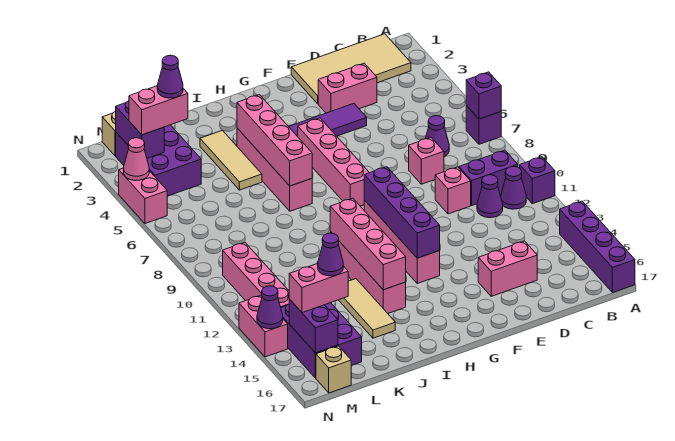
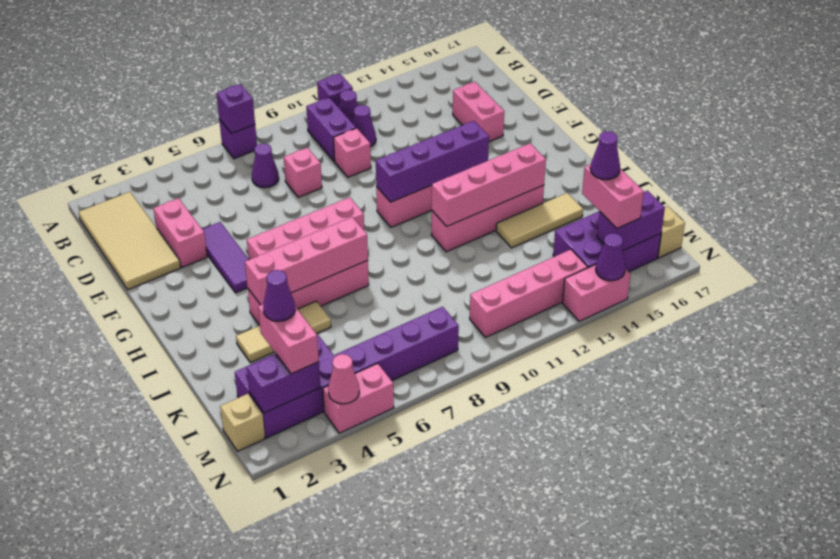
purple 1x4 brick [560,201,635,293] -> purple 1x4 brick moved to [335,307,459,381]

